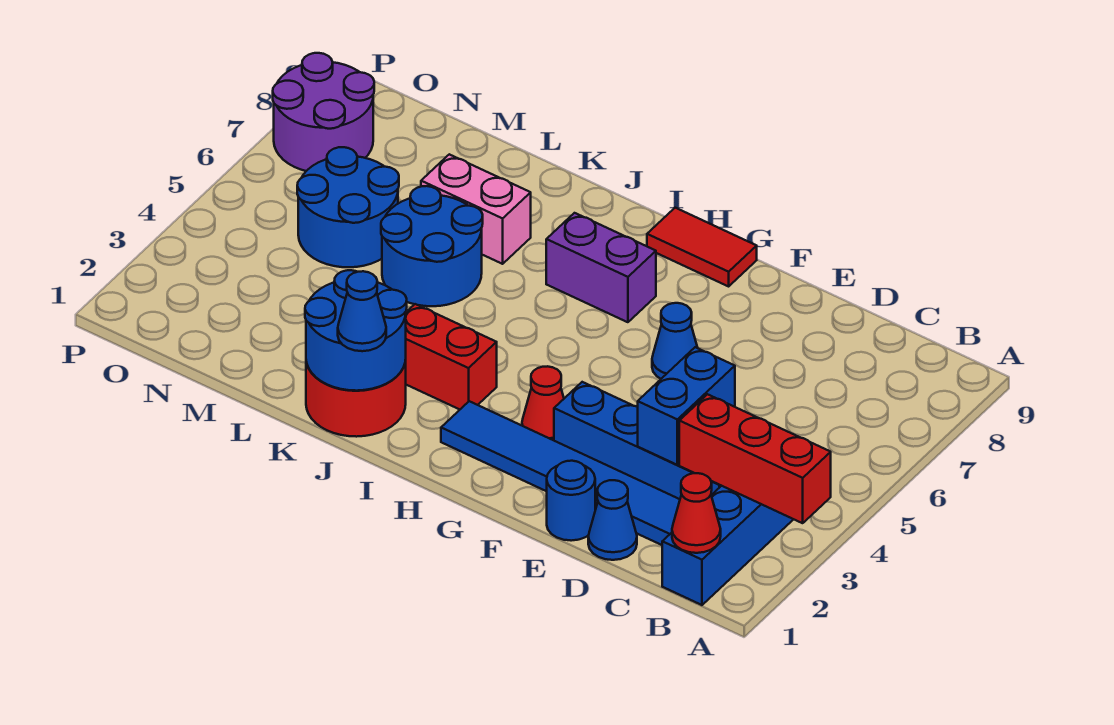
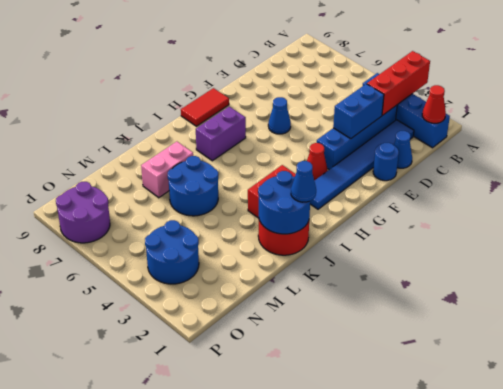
blue 1x2 brick [638,347,735,465] -> blue 1x2 brick turned to [333,84,384,139]
blue 2x2 round brick [297,147,399,267] -> blue 2x2 round brick moved to [145,220,199,284]

